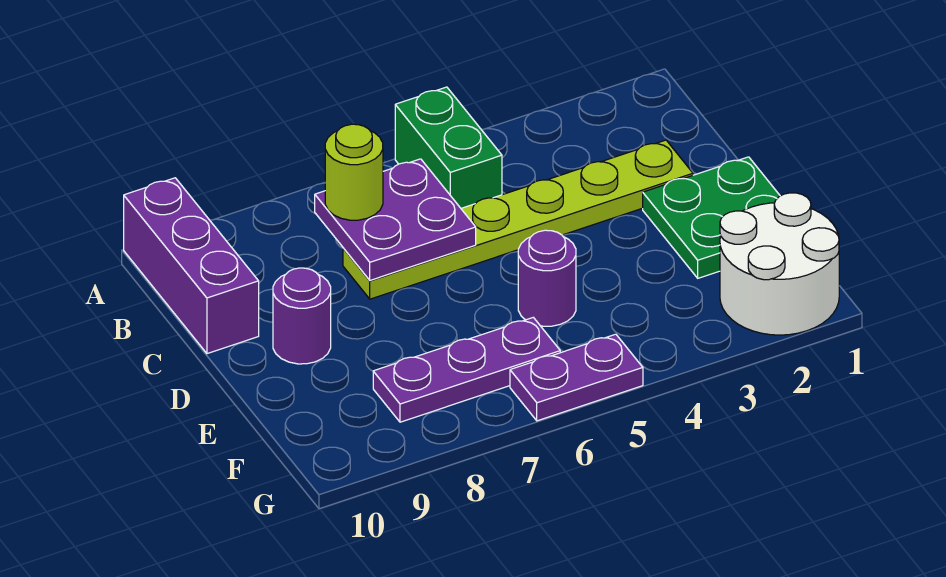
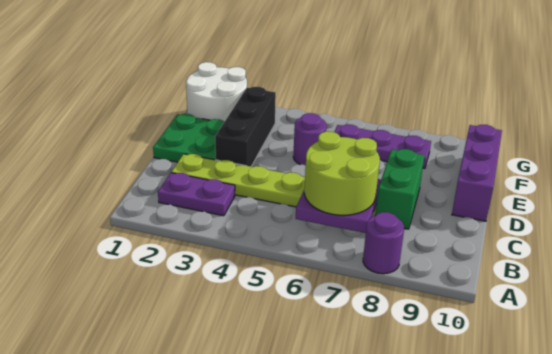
green 1x2 brick [395,87,502,208] -> green 1x2 brick moved to [375,149,425,229]
purple 1x3 brick [124,178,259,354] -> purple 1x3 brick moved to [452,125,502,221]
lime 1x1 round brick [325,124,383,220] -> lime 2x2 round brick [304,131,380,215]
none -> black 1x3 brick [215,87,276,167]
purple 1x1 round brick [273,268,331,364] -> purple 1x1 round brick moved to [363,212,404,274]
purple 1x2 plate [510,334,643,421] -> purple 1x2 plate moved to [158,173,235,216]

